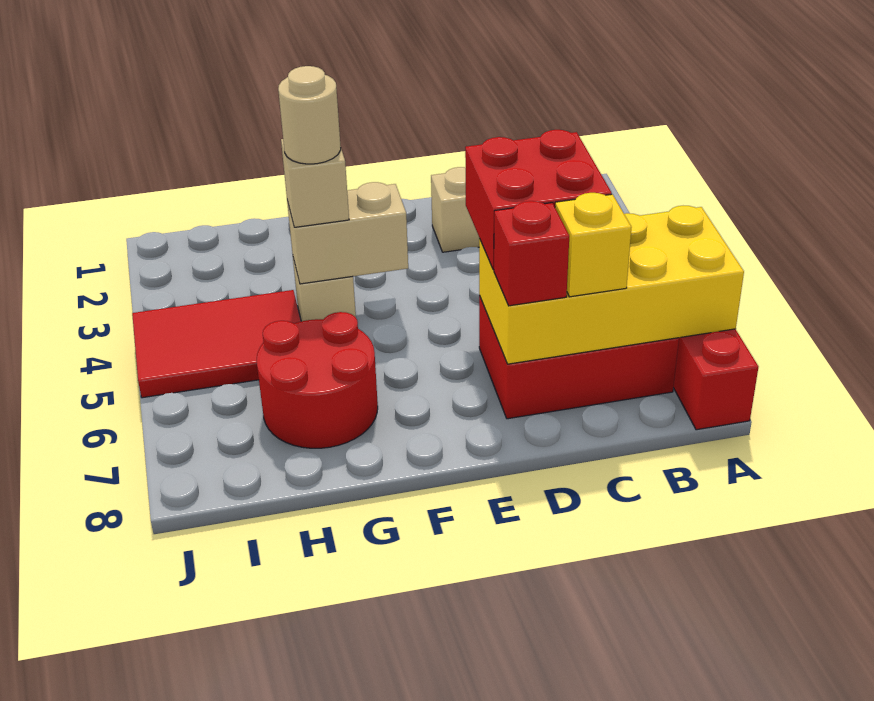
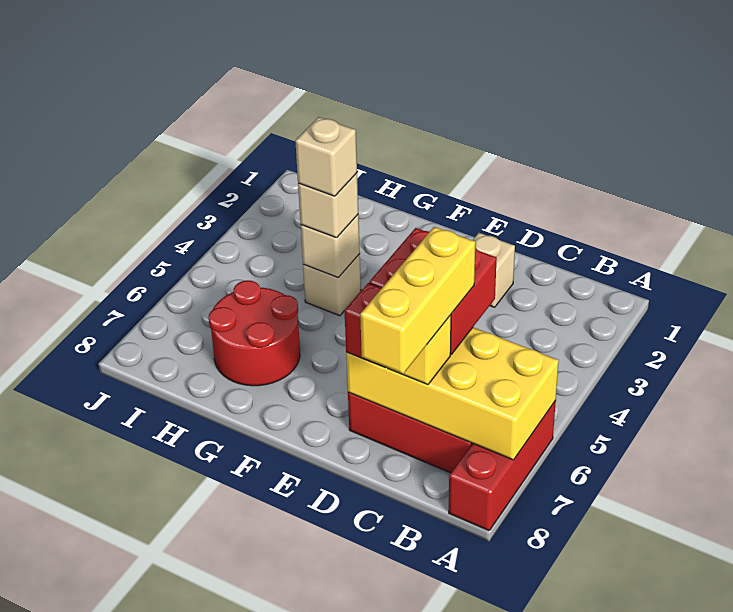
none -> yellow 1x3 brick [360,227,475,374]
tan 1x2 brick [287,182,408,284] -> tan 1x1 brick [301,215,360,277]
tan 1x1 round brick [278,66,341,164] -> tan 1x1 brick [295,117,357,196]
red 2x3 tile [132,290,301,398] -> none

